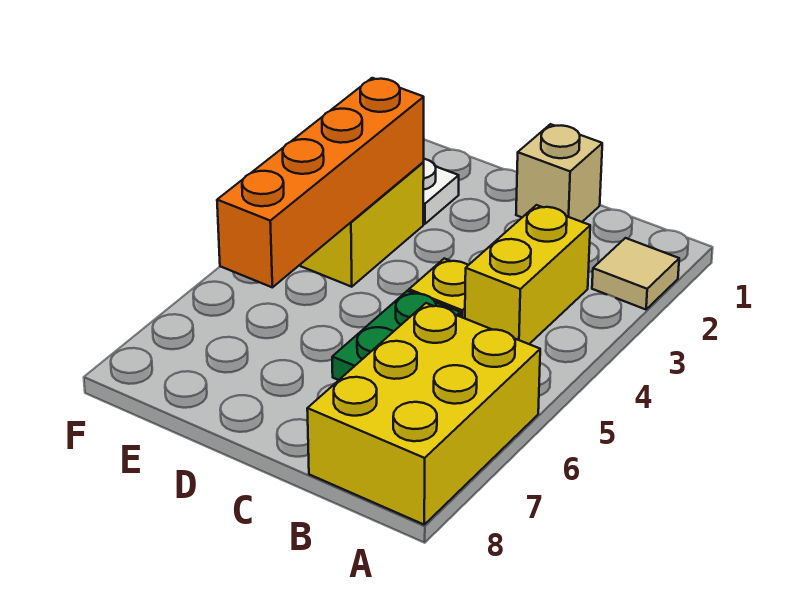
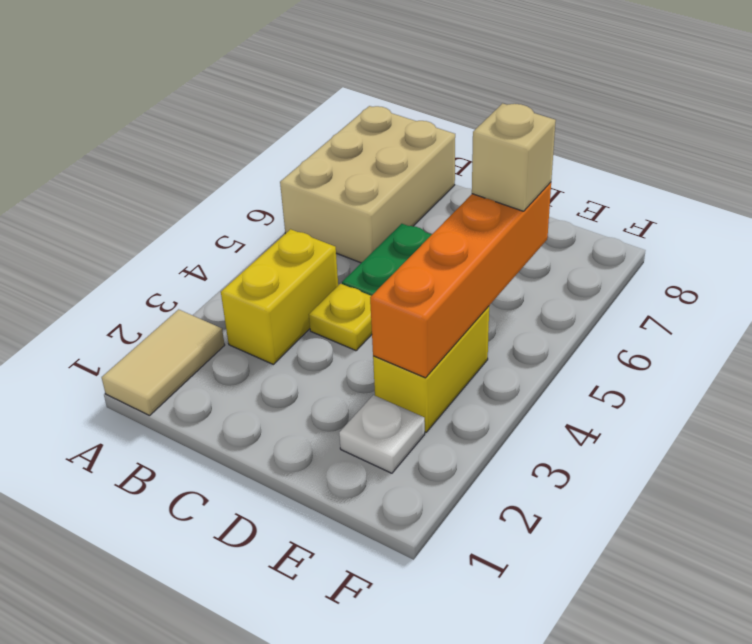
tan 1x1 tile [592,238,679,309] -> tan 1x2 tile [102,309,225,416]
yellow 2x3 brick [307,303,540,524] -> tan 2x3 brick [280,106,455,263]
tan 1x1 brick [516,124,602,222] -> tan 1x1 brick moved to [472,103,556,211]

